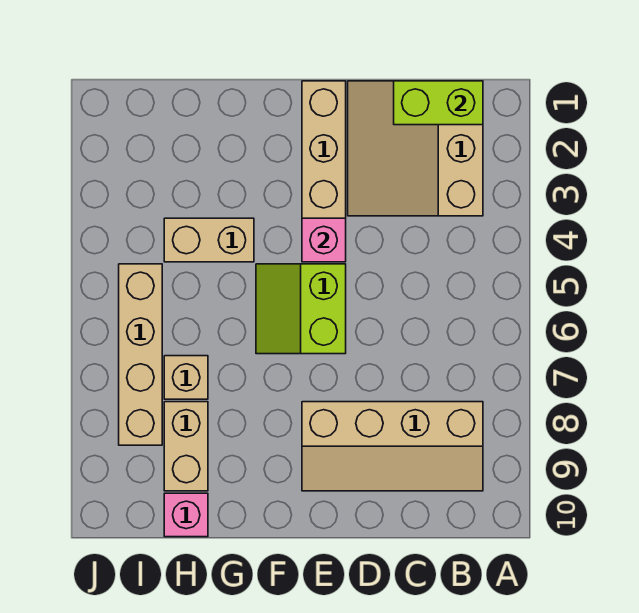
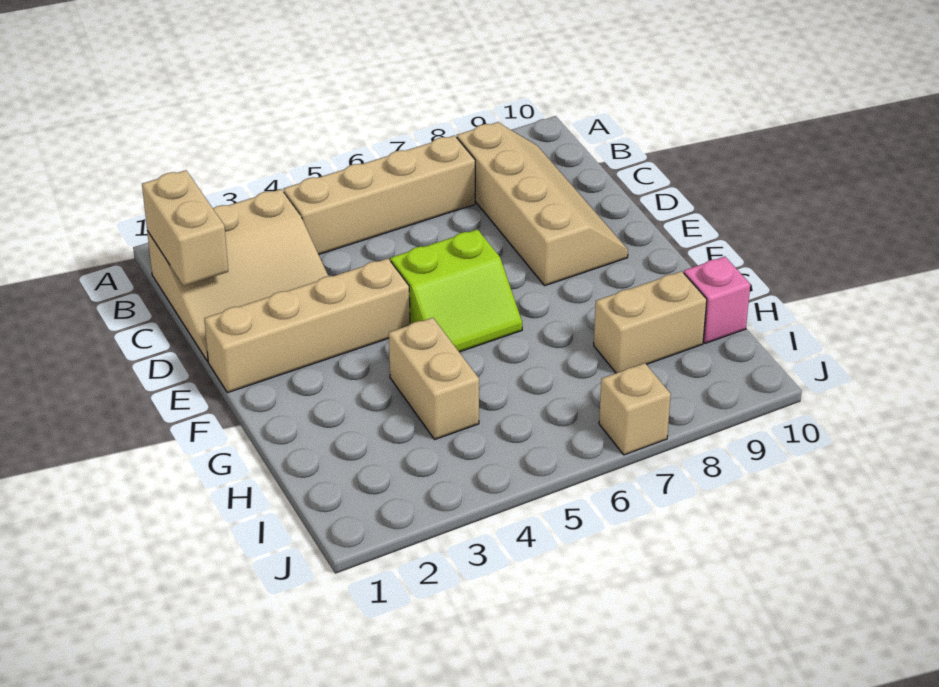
lime 1x2 brick [394,81,483,125] -> tan 1x2 brick [142,170,228,286]
pink 1x1 brick [302,218,346,262] -> none
tan 1x1 brick [164,356,208,399] -> tan 1x1 brick moved to [599,363,671,455]
tan 1x4 brick [119,264,162,445] -> tan 1x4 brick moved to [283,135,475,254]

